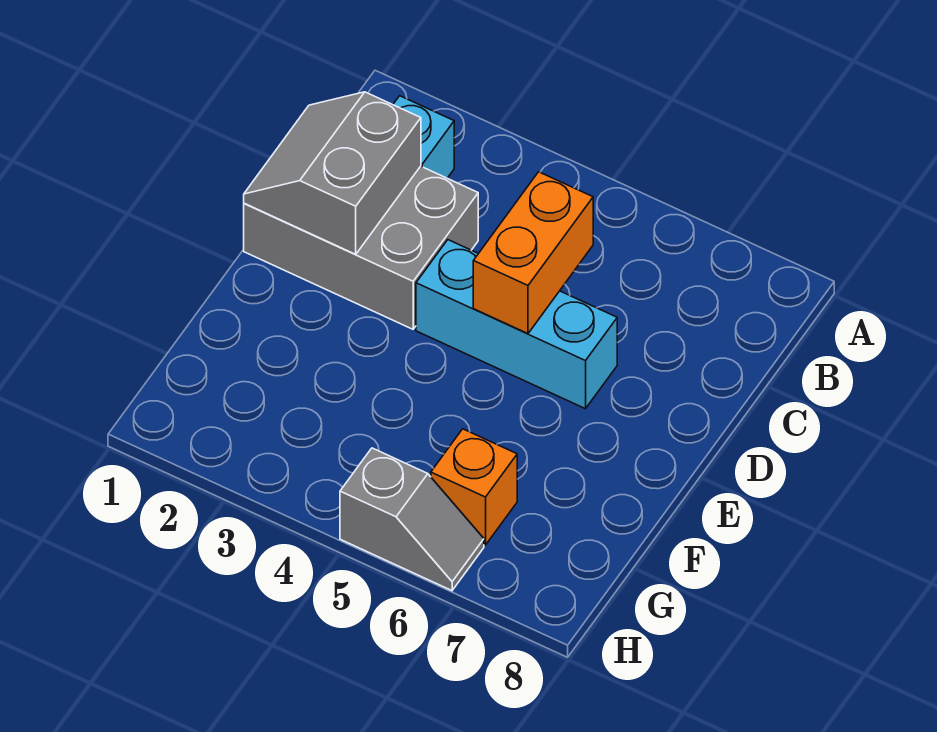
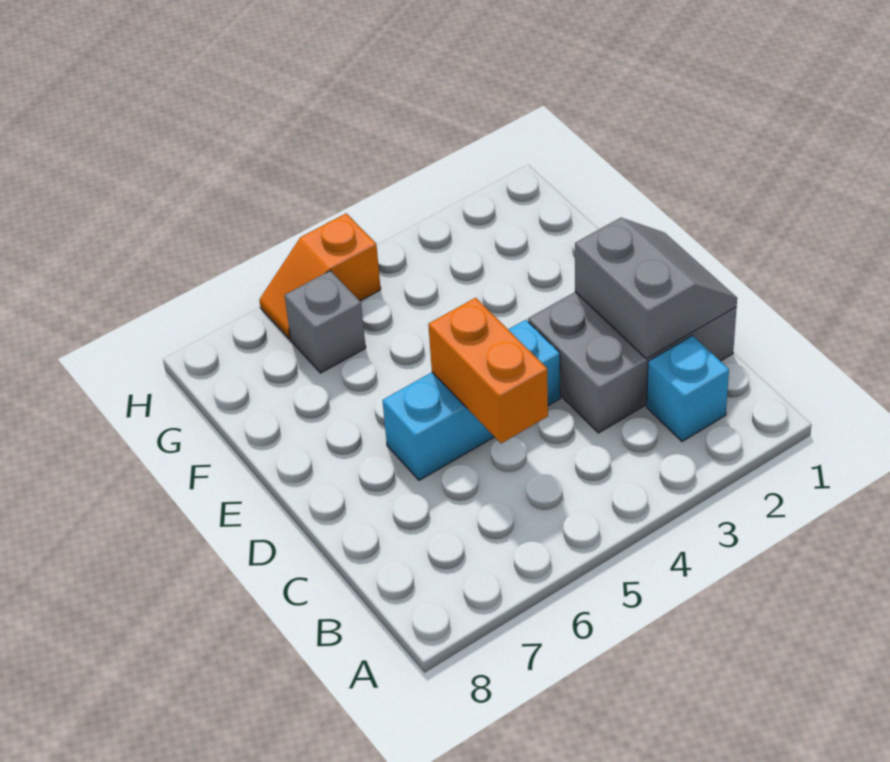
orange 1x1 brick [431,429,517,545] -> grey 1x1 brick [285,271,366,373]
grey 1x2 slope [340,448,484,591] -> orange 1x2 slope [259,213,381,339]

